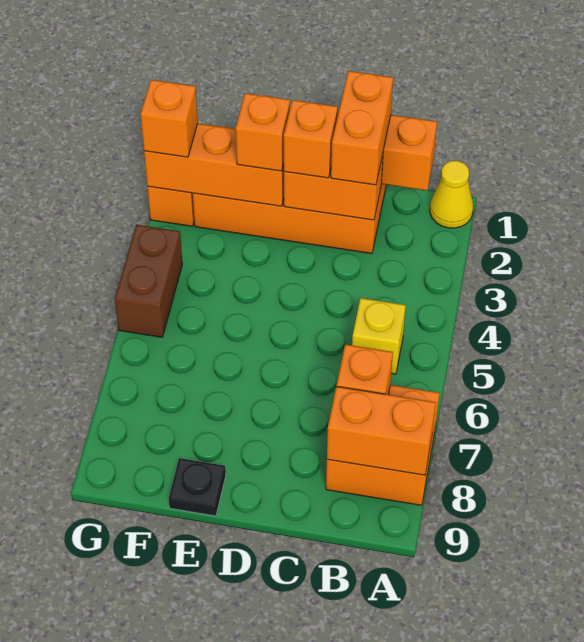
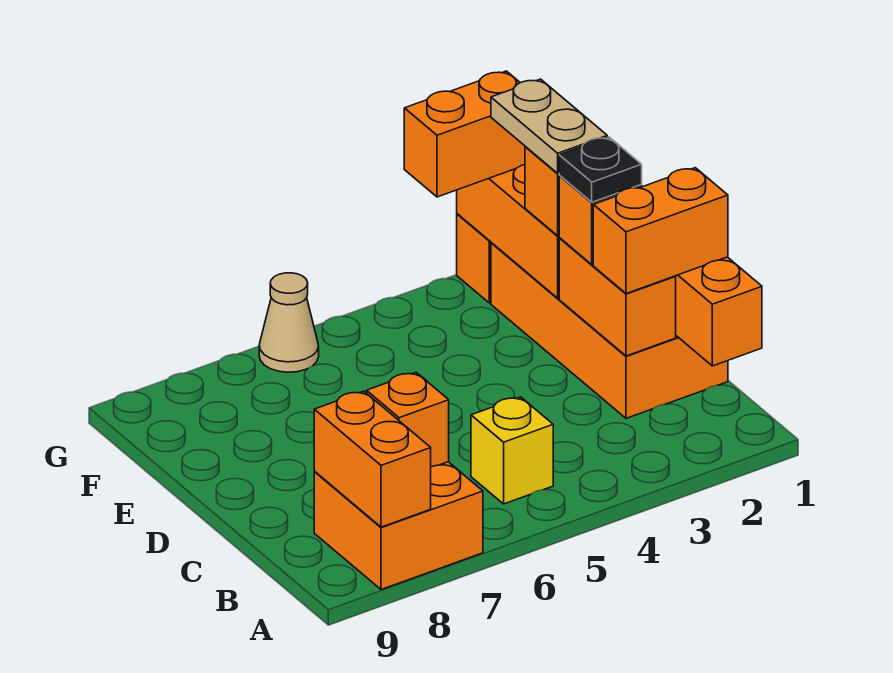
yellow 1x1 cone [430,161,473,228] -> none
none -> tan 1x2 plate [491,79,607,173]
black 1x1 plate [169,458,226,516] -> black 1x1 plate moved to [559,137,642,202]
orange 1x1 brick [141,80,198,157] -> orange 1x2 brick [404,71,525,197]
brown 1x2 brick [115,225,182,337] -> none
none -> tan 1x1 cone [259,273,319,372]

